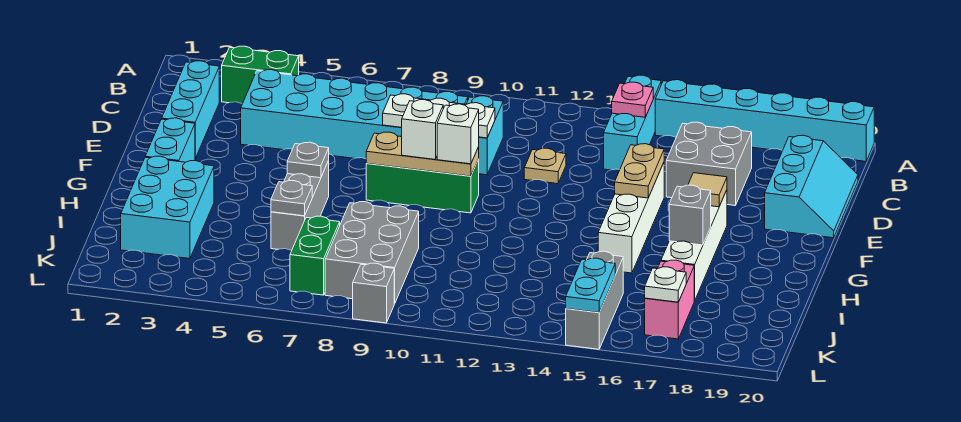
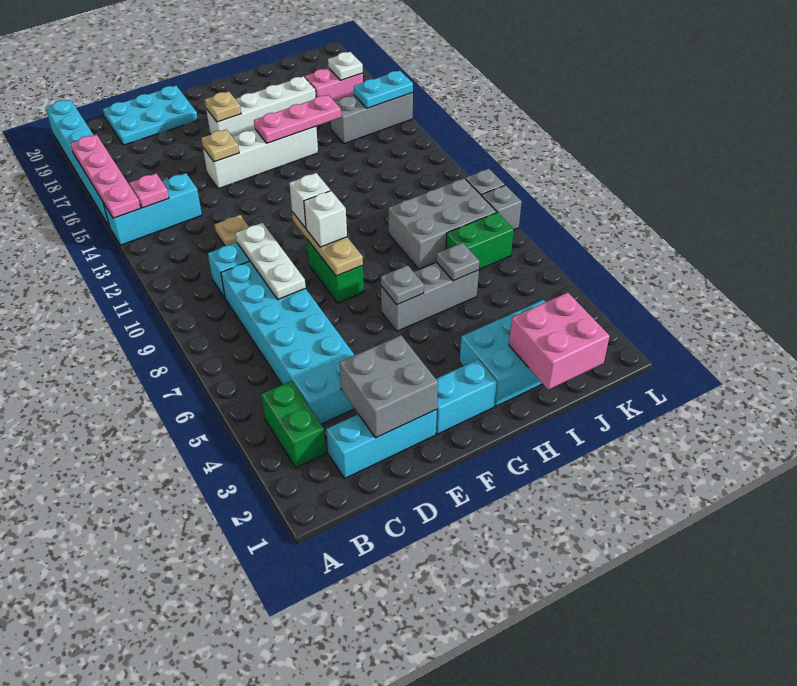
none -> pink 1x4 plate [70,135,141,218]
grey 2x2 brick [666,122,752,205] -> grey 2x2 brick moved to [339,335,438,438]
cyan 2x3 slope [765,135,858,238] -> cyan 2x3 plate [103,86,198,145]
tan 1x2 plate [615,144,664,198] -> tan 1x1 plate [201,129,239,162]
green 1x3 brick [366,159,479,213] -> green 1x2 brick [307,240,364,303]
tan 1x1 tile [688,173,727,207] -> tan 1x1 plate [205,91,241,122]
none -> pink 1x3 plate [254,95,341,143]
grey 1x1 brick [669,185,711,245] -> grey 1x1 brick moved to [482,185,522,230]
none -> pink 2x2 brick [509,293,610,390]

